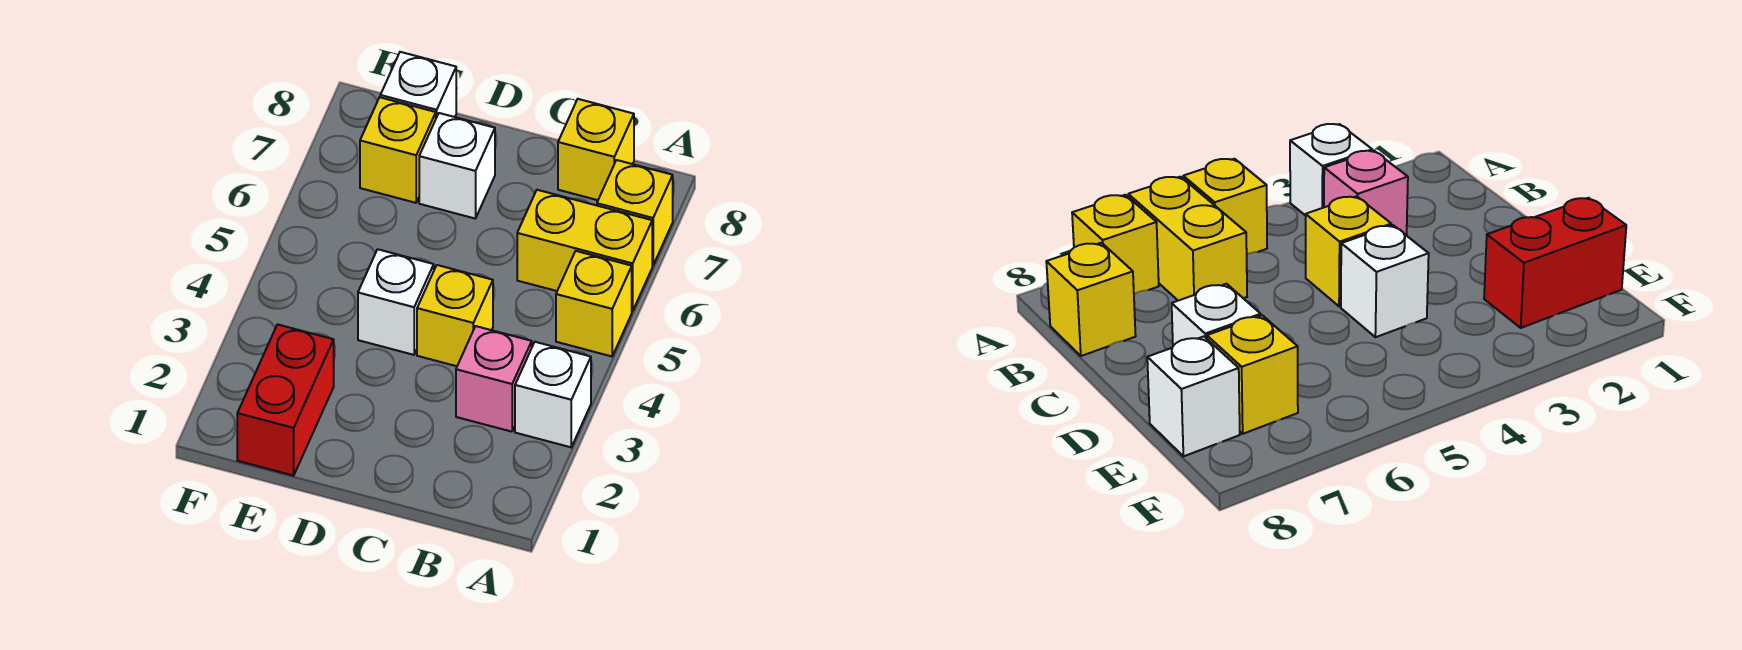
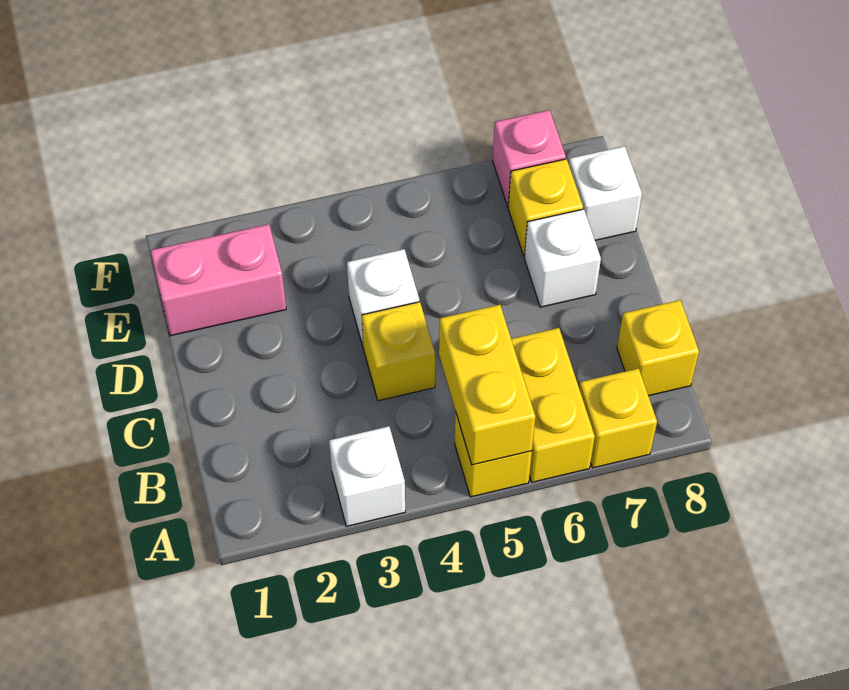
none -> yellow 1x2 brick [439,305,535,465]
pink 1x1 brick [456,326,532,432] -> pink 1x1 brick moved to [493,110,566,207]
red 1x2 brick [237,324,334,476] -> pink 1x2 brick [150,224,286,336]

